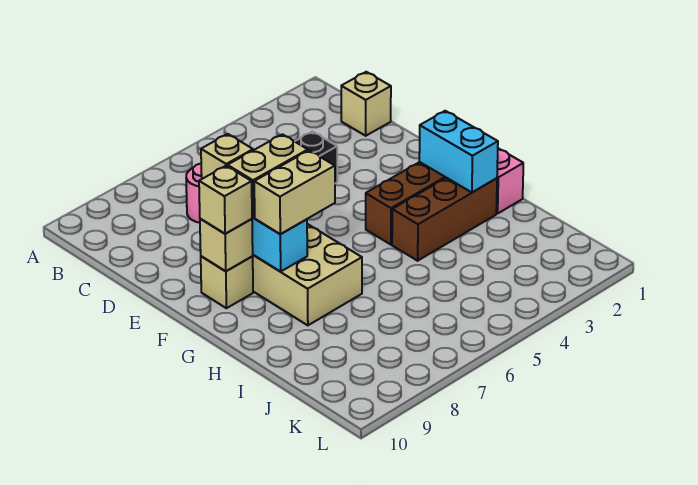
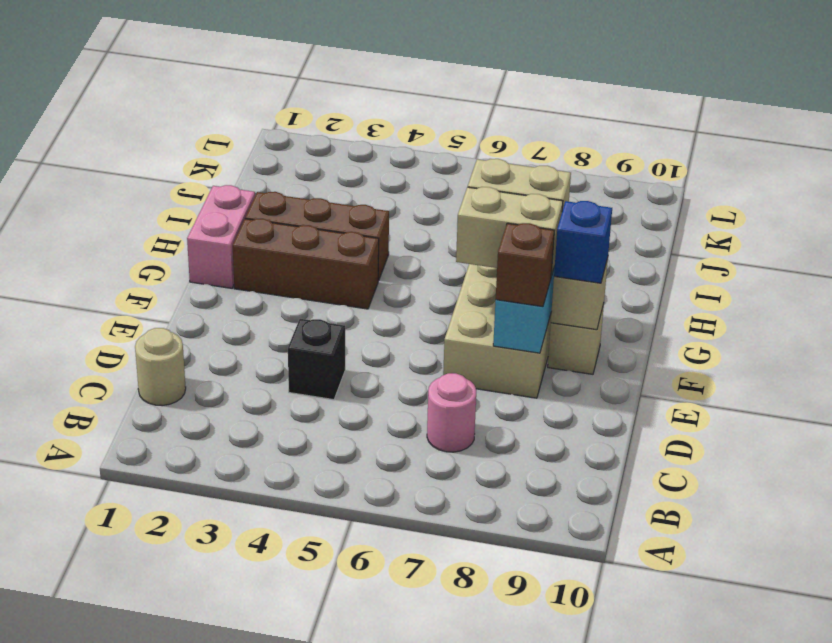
tan 1x1 brick [341,72,391,136] -> tan 1x1 round brick [135,328,186,406]
tan 1x1 brick [201,134,253,179] -> brown 1x1 brick [496,223,555,307]
tan 1x1 brick [199,166,252,234] -> blue 1x1 brick [554,201,612,283]
cyan 1x2 brick [419,111,498,192] -> none

